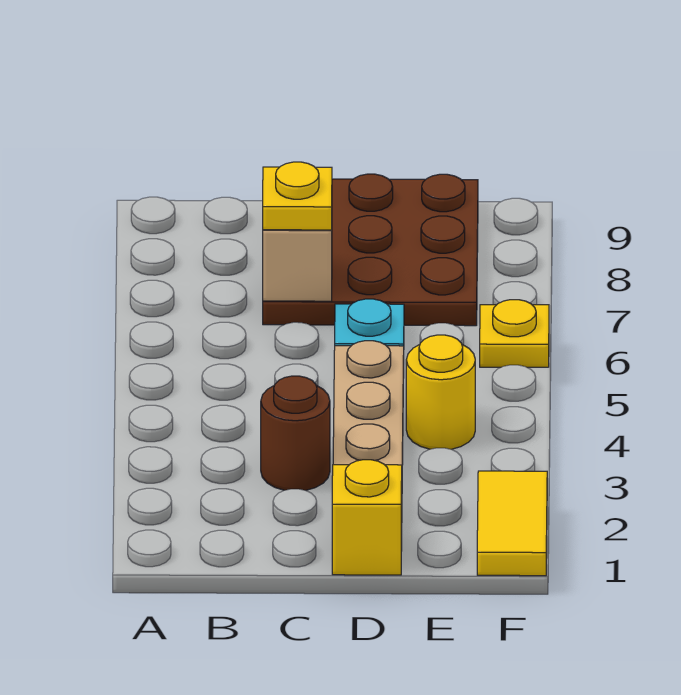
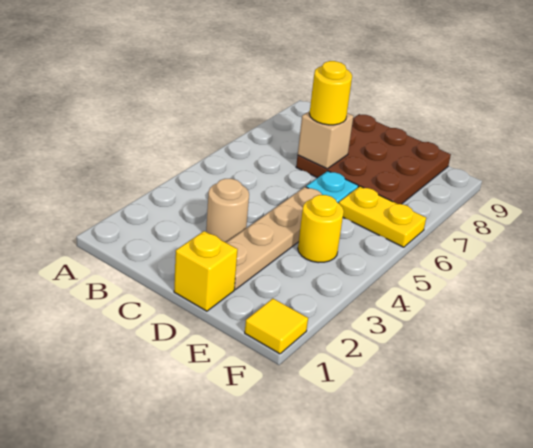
brown 1x1 round brick [261,376,330,490] -> tan 1x1 round brick [206,179,249,242]
yellow 1x1 plate [263,162,332,230] -> yellow 1x1 round brick [309,61,352,125]
yellow 1x2 tile [477,471,547,576] -> yellow 1x1 tile [245,299,308,354]
yellow 1x1 plate [480,300,549,367] -> yellow 1x2 plate [339,186,426,247]

